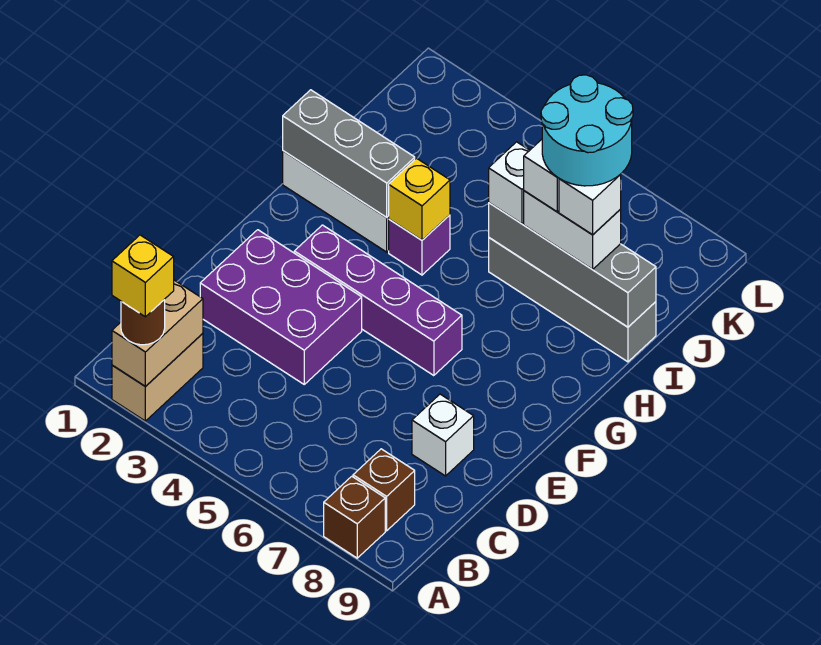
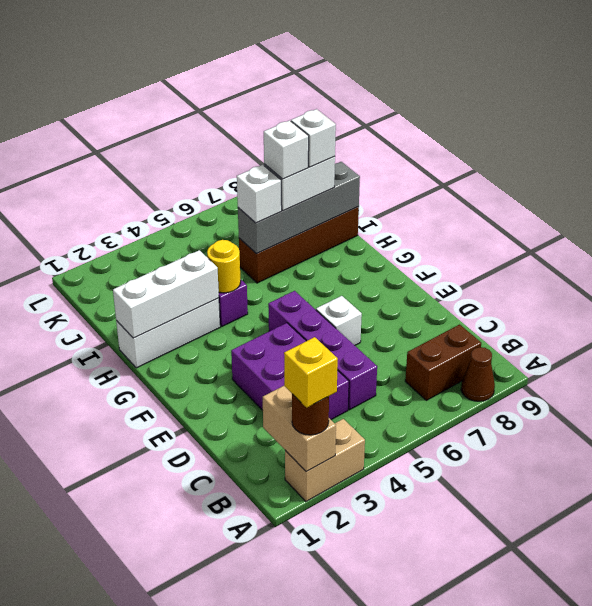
tan 1x2 brick [112,333,203,421] -> tan 1x2 brick turned to [285,419,365,501]
brown 1x1 brick [324,476,385,558] -> brown 1x1 cone [461,347,495,401]
brown 1x1 brick [353,449,415,531] -> brown 1x2 brick [405,325,481,400]
purple 2x3 brick [200,230,362,384] -> purple 2x3 brick turned to [231,323,349,420]
white 1x1 brick [412,394,474,476] -> white 1x1 brick moved to [316,296,362,345]
purple 1x4 brick [294,225,462,376] -> purple 1x4 brick turned to [268,291,377,410]
grey 1x3 brick [283,90,415,217] -> white 1x3 brick [113,250,219,338]
yellow 1x1 brick [389,158,450,240] -> yellow 1x1 round brick [207,240,241,293]
grey 1x4 brick [489,238,656,362] -> brown 1x4 brick [239,207,359,283]
cyan 2x2 round brick [541,75,633,186] -> none

